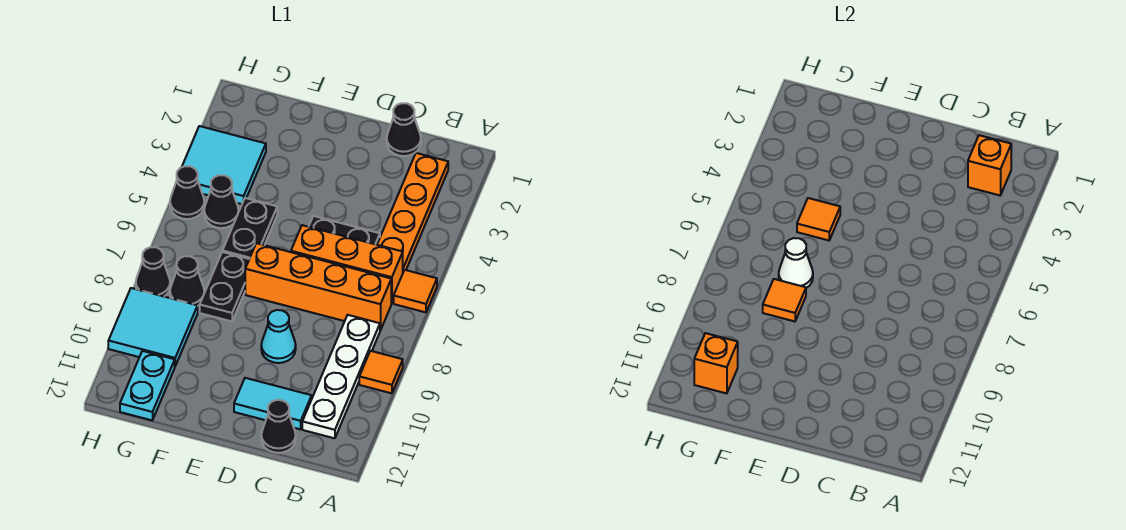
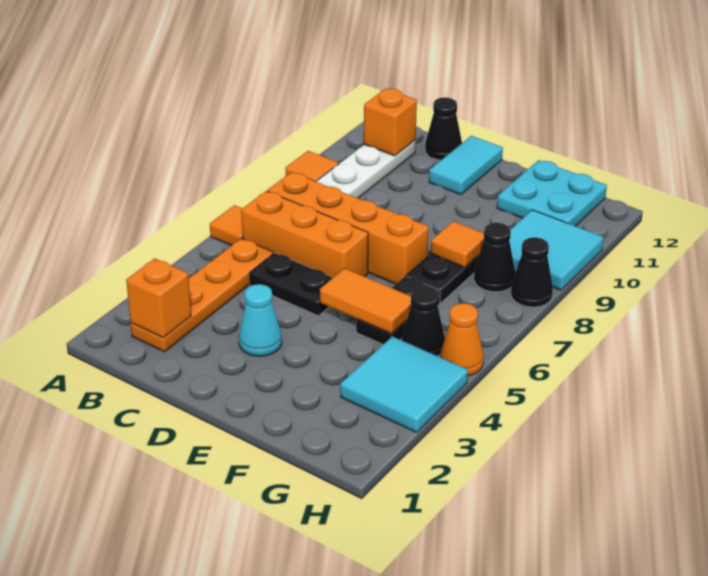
black 1x1 cone [387,103,421,156] -> none
cyan 1x2 tile [234,378,312,429] -> cyan 1x2 tile turned to [429,136,503,195]
cyan 1x1 cone [261,310,296,363] -> cyan 1x1 cone moved to [239,284,282,356]
orange 1x1 tile [797,198,840,240] -> orange 1x2 tile [320,268,411,334]
white 1x1 cone [779,238,813,288] -> none
cyan 1x2 plate [120,351,175,420] -> cyan 2x2 plate [497,160,607,226]
orange 1x1 brick [694,333,738,393] -> orange 1x1 brick moved to [364,89,417,156]
black 1x1 cone [170,166,204,219] -> orange 1x1 cone [440,303,484,376]

